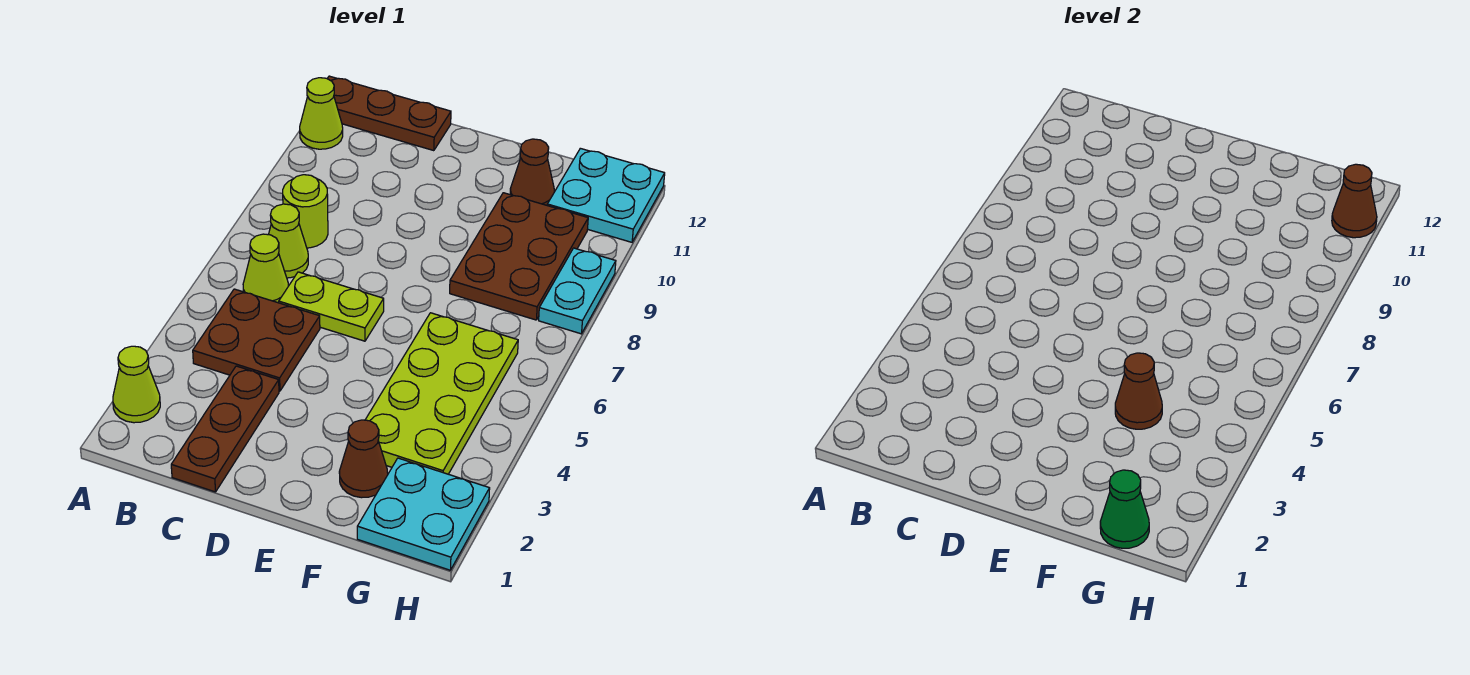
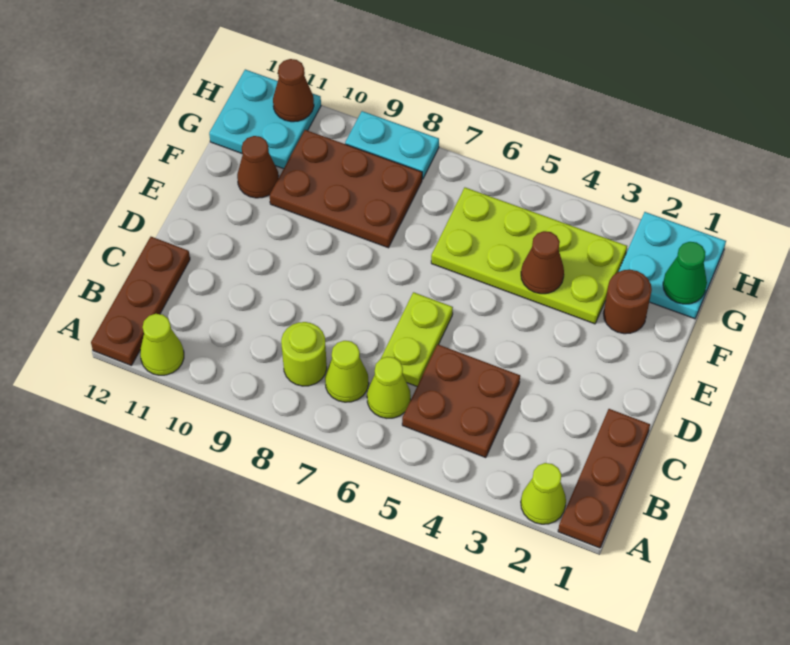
brown 1x3 plate [171,366,279,492] -> brown 1x3 plate turned to [558,409,650,548]
brown 1x1 cone [339,420,388,498] -> brown 1x1 round brick [603,270,652,334]

